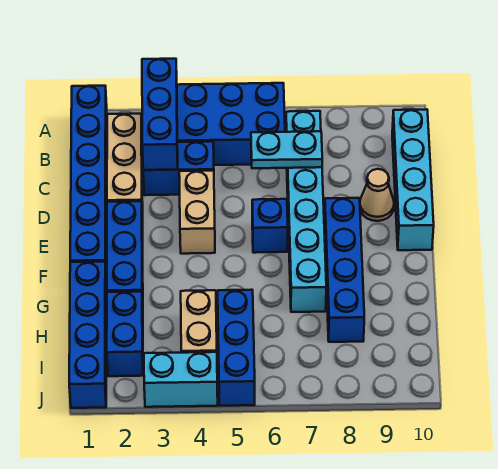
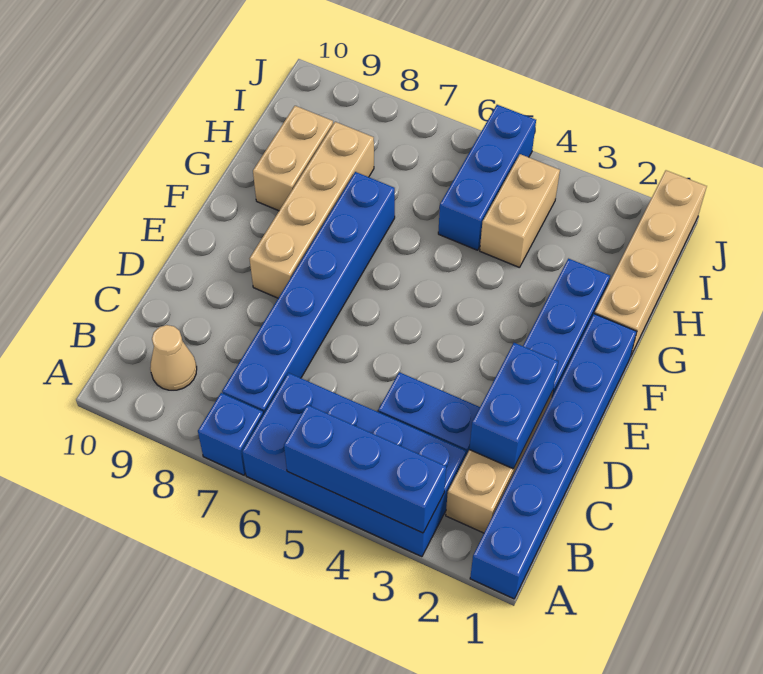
blue 1x3 brick [142,59,178,170] -> blue 1x3 brick turned to [284,405,446,533]
cyan 1x6 brick [286,111,326,312] -> blue 1x6 brick [222,172,395,415]
cyan 1x4 brick [392,109,434,250] -> none
cyan 1x2 plate [251,131,322,168] -> none
tan 1x2 brick [179,171,215,254] -> tan 1x2 brick moved to [253,106,333,211]
tan 1x1 cone [360,169,394,221] -> tan 1x1 cone moved to [150,325,197,390]
blue 1x1 brick [252,199,288,253] -> blue 1x1 brick moved to [198,393,263,475]
blue 1x4 brick [324,198,364,342] -> tan 1x4 brick [250,122,374,298]
blue 1x4 brick [69,262,106,408] -> tan 1x4 brick [594,170,707,357]
blue 1x2 brick [107,291,143,376] -> blue 1x2 brick moved to [469,343,558,469]
cyan 1x2 brick [144,352,218,407] -> none

